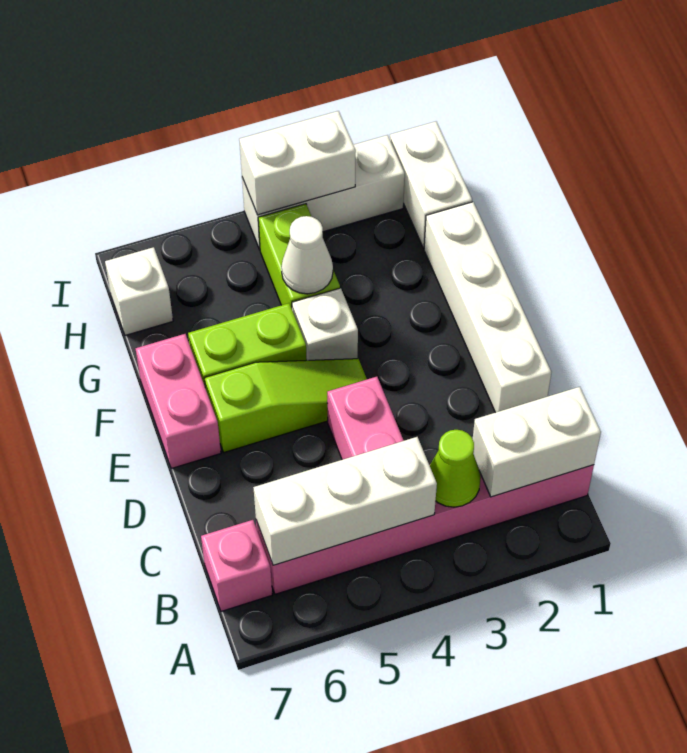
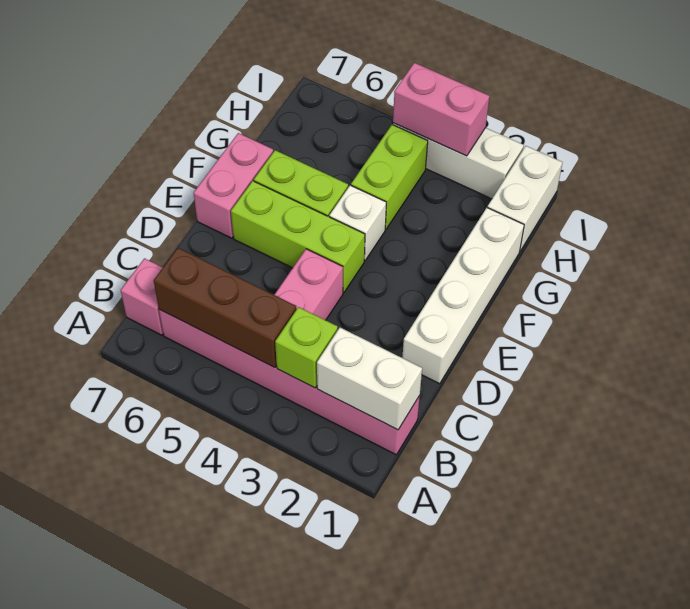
lime 1x1 cone [430,430,481,507] -> lime 1x1 brick [275,307,338,388]
white 1x3 brick [253,437,437,565] -> brown 1x3 brick [154,248,297,368]
lime 1x3 slope [205,359,367,452] -> lime 1x3 brick [231,181,365,293]
white 1x1 cone [281,216,333,294] -> none
white 1x1 brick [105,247,173,335] -> none
white 1x2 brick [239,111,356,215] -> pink 1x2 brick [393,63,490,156]

